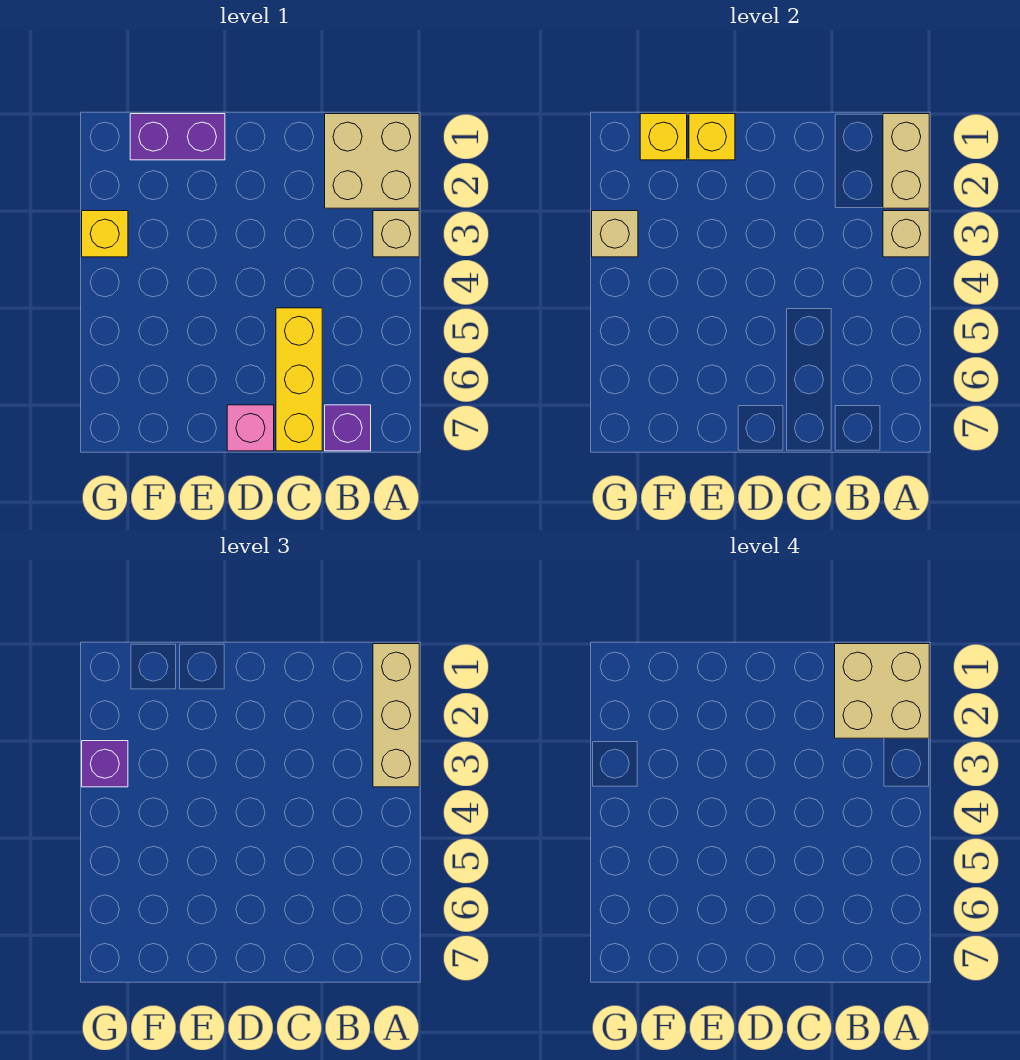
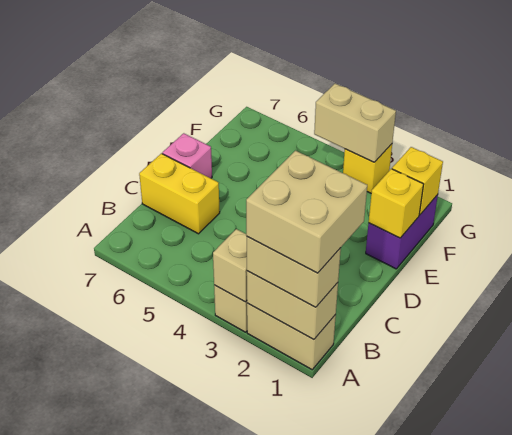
tan 2x2 brick [325,114,419,208] -> tan 1x2 brick [247,303,336,370]
tan 1x3 brick [373,644,419,787] -> tan 1x2 brick [247,237,341,307]
purple 1x1 brick [325,405,371,451] -> none
yellow 1x3 brick [276,308,322,451] -> yellow 1x2 brick [139,153,220,234]
tan 1x1 brick [592,211,638,257] -> tan 1x2 brick [314,84,396,162]
purple 1x1 brick [82,741,128,787] -> none

